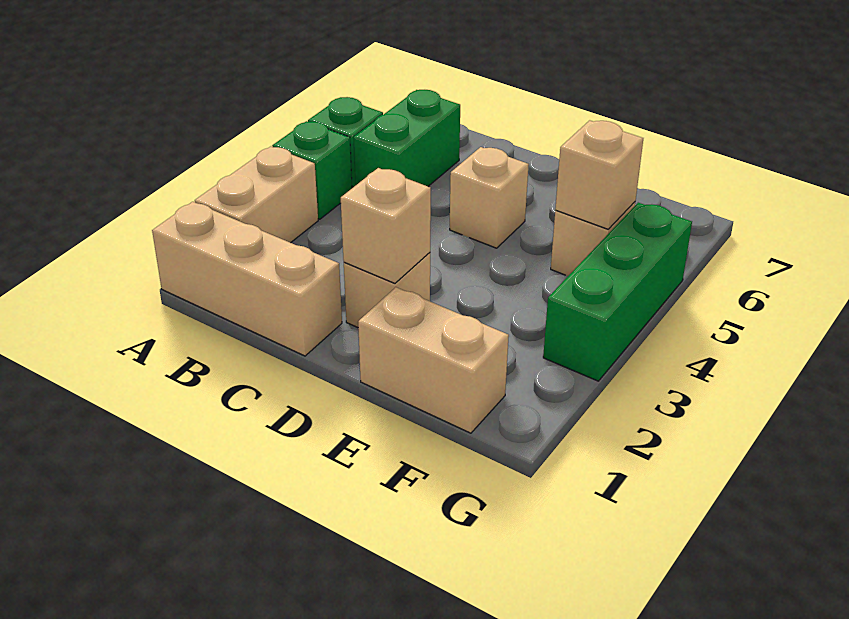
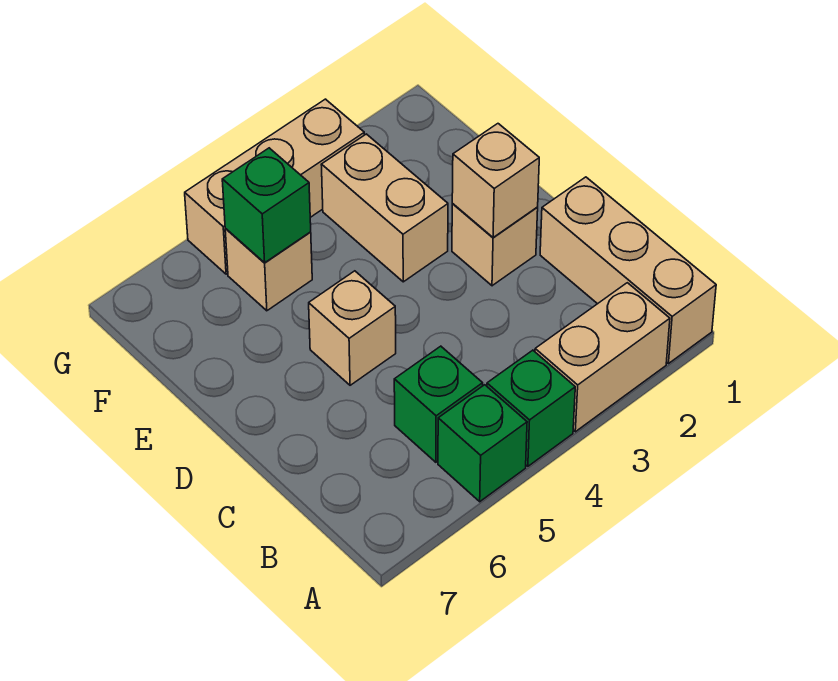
green 1x2 brick [354,90,460,186] -> green 1x1 brick [394,346,483,462]
tan 1x2 brick [358,287,509,433] -> tan 1x2 brick moved to [321,134,448,282]
tan 1x1 brick [555,120,643,229] -> green 1x1 brick [222,148,311,263]
green 1x3 brick [543,203,692,381] -> tan 1x3 brick [185,99,364,274]

